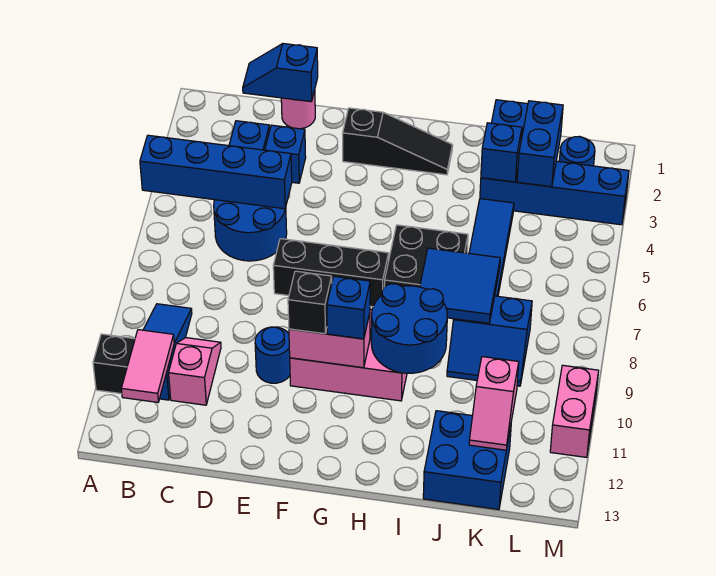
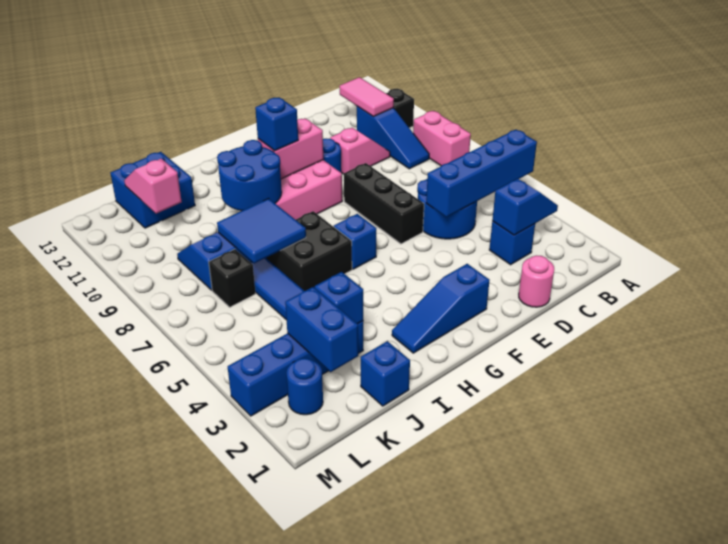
blue 1x2 slope [243,44,318,102] -> blue 1x2 slope moved to [492,179,558,235]
pink 1x2 slope [169,338,221,405] -> pink 1x2 slope turned to [330,128,390,174]
blue 1x1 brick [265,125,306,183] -> blue 1x1 brick moved to [334,214,376,269]
black 1x3 brick [273,239,389,307] -> black 1x3 brick turned to [344,163,424,244]
black 1x3 slope [343,108,453,175] -> blue 1x3 slope [392,264,490,353]
black 1x1 brick [288,271,332,334] -> black 1x1 brick moved to [209,249,255,307]
pink 1x2 brick [550,365,599,457] -> pink 1x2 brick moved to [413,111,471,166]

